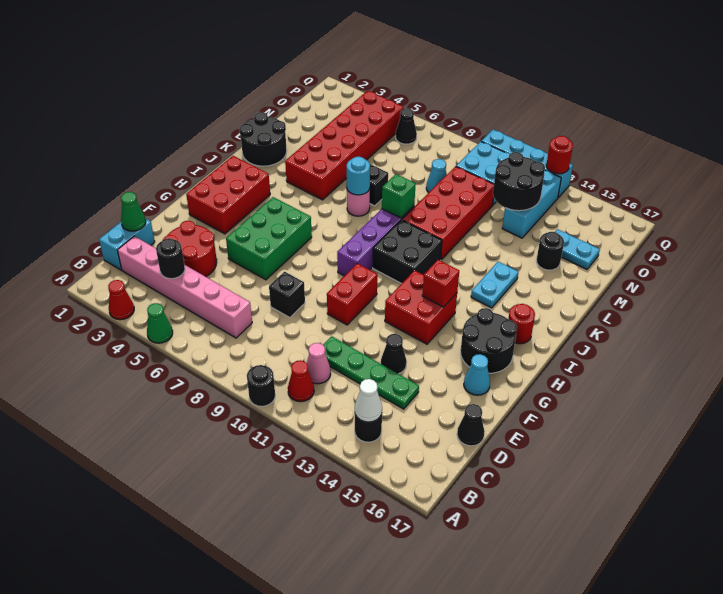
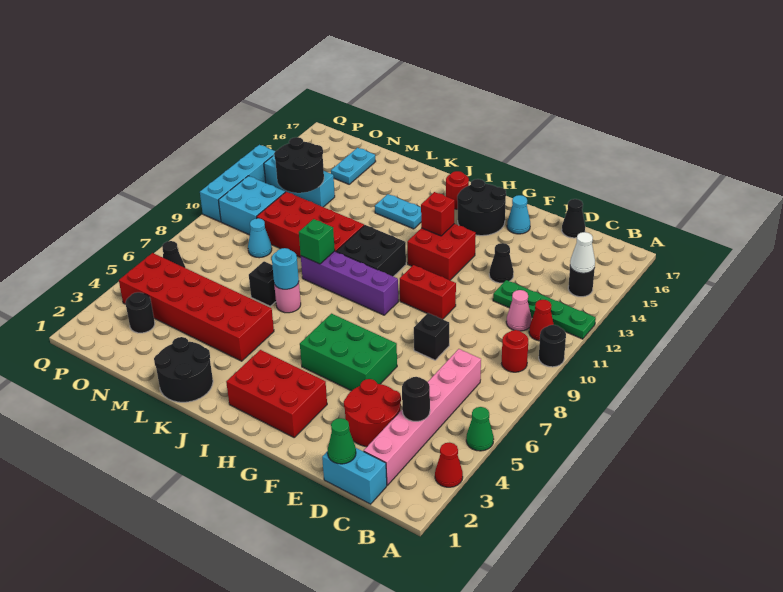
green 1x4 plate [323,336,419,409] -> green 1x4 plate turned to [493,280,596,339]
black 1x1 round brick [536,232,564,270] -> black 1x1 round brick moved to [126,292,155,333]
red 1x1 round brick [546,136,573,174] -> red 1x1 round brick moved to [502,330,528,372]

